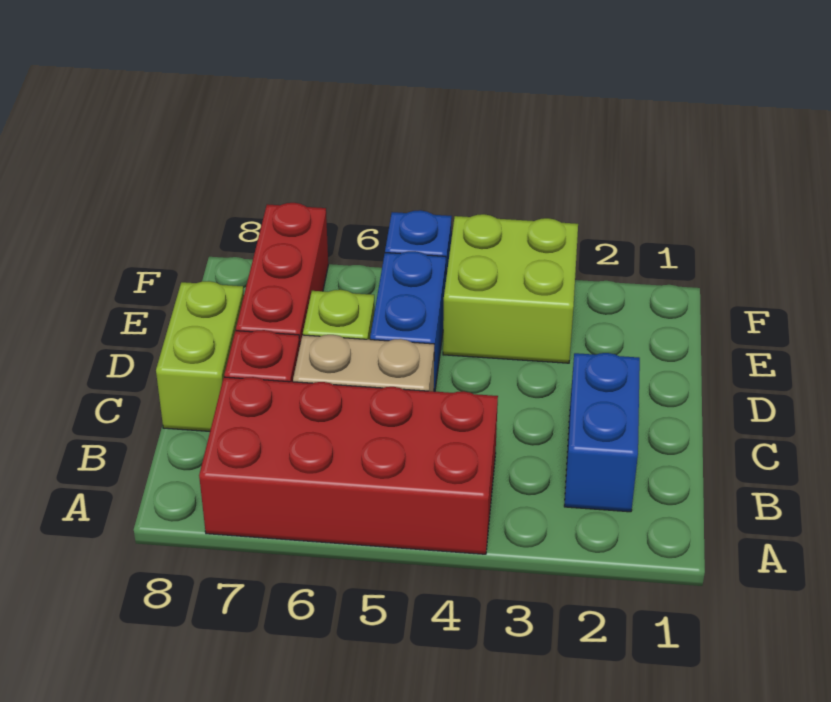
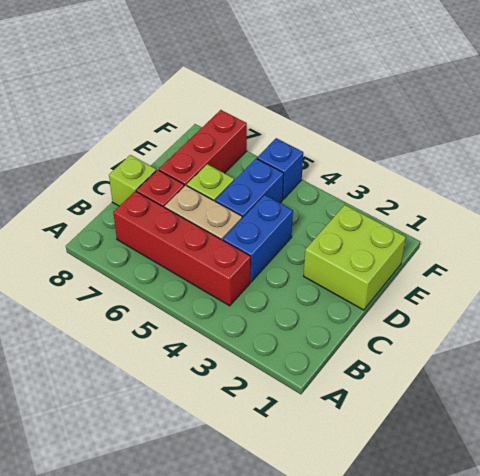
red 2x4 brick [199,377,498,554] -> red 1x4 brick [113,191,251,306]
blue 1x2 brick [564,353,640,512] -> blue 1x2 brick moved to [223,195,293,282]
lime 1x2 brick [156,281,244,431] -> lime 1x1 brick [109,155,156,206]
lime 2x2 brick [443,214,578,363] -> lime 2x2 brick moved to [304,205,406,310]

